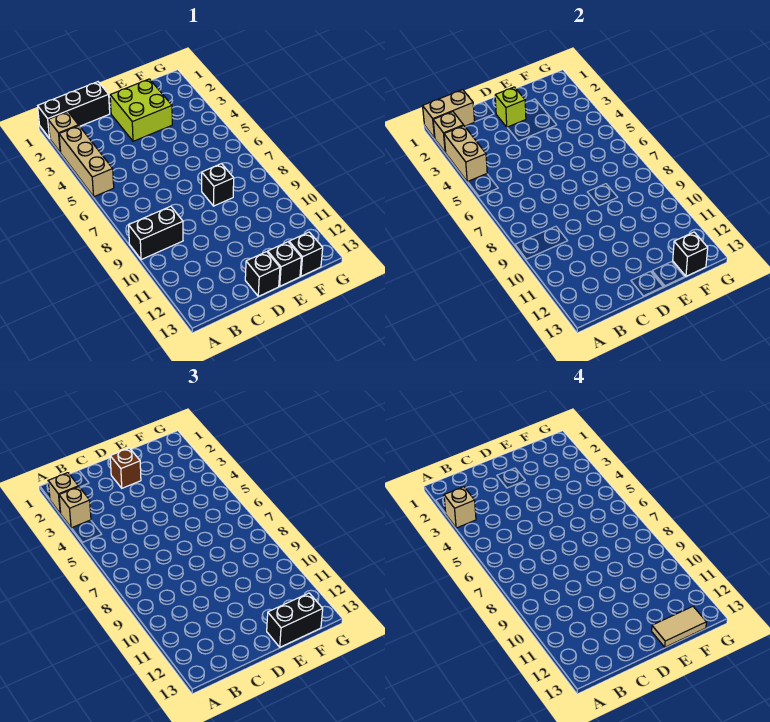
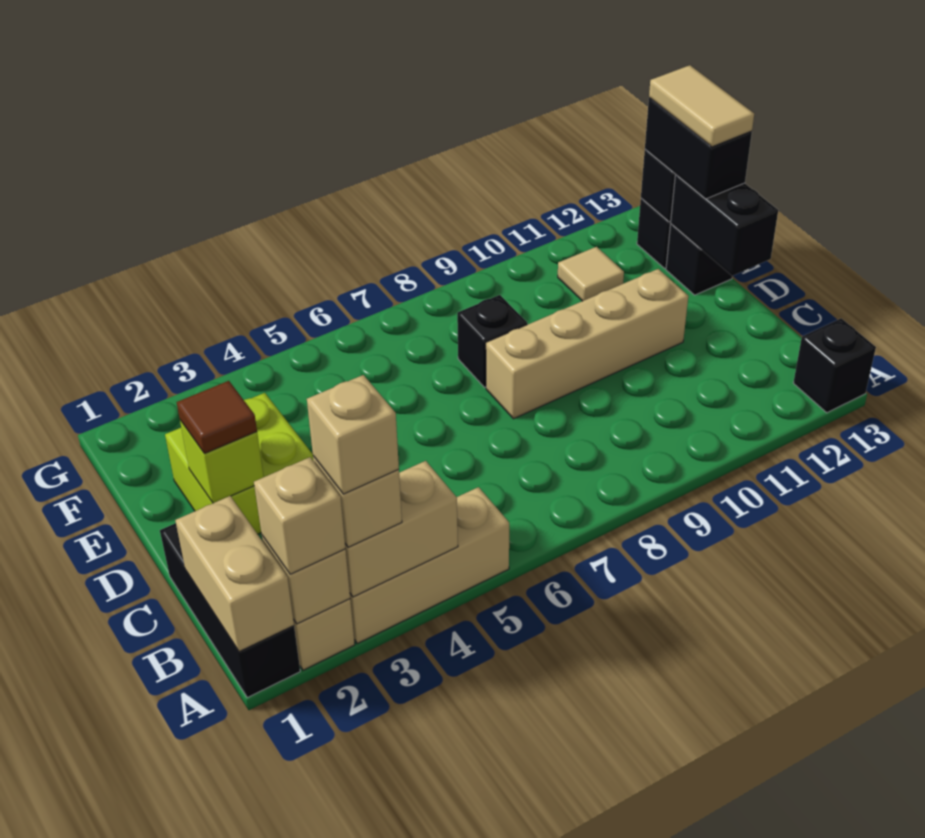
black 1x2 brick [129,206,183,260] -> black 1x2 brick moved to [671,175,778,276]
brown 1x1 brick [110,448,141,488] -> brown 1x1 tile [177,381,257,454]
none -> tan 1x4 brick [486,269,688,419]
black 1x1 brick [245,252,280,296] -> black 1x1 brick moved to [793,318,876,413]
none -> tan 1x1 tile [558,247,624,301]

